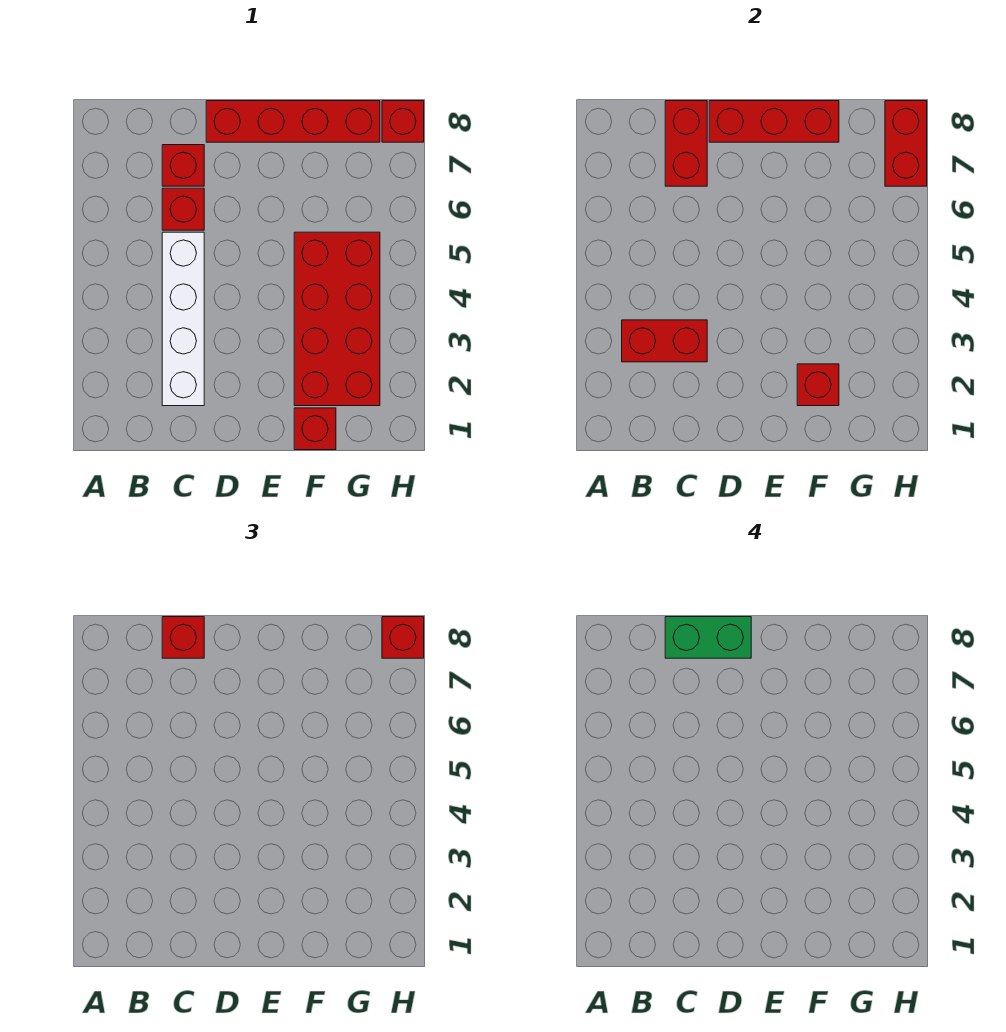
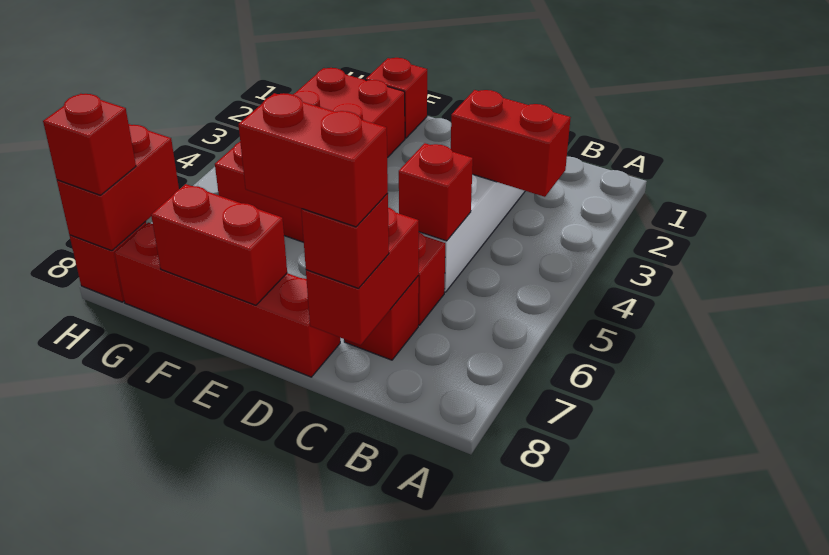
green 1x2 brick [665,617,751,658] -> red 1x2 brick [238,93,388,227]
red 1x3 brick [709,101,839,142] -> red 1x2 brick [151,184,287,305]
red 1x1 brick [797,364,839,406] -> red 1x1 brick moved to [399,143,473,241]

